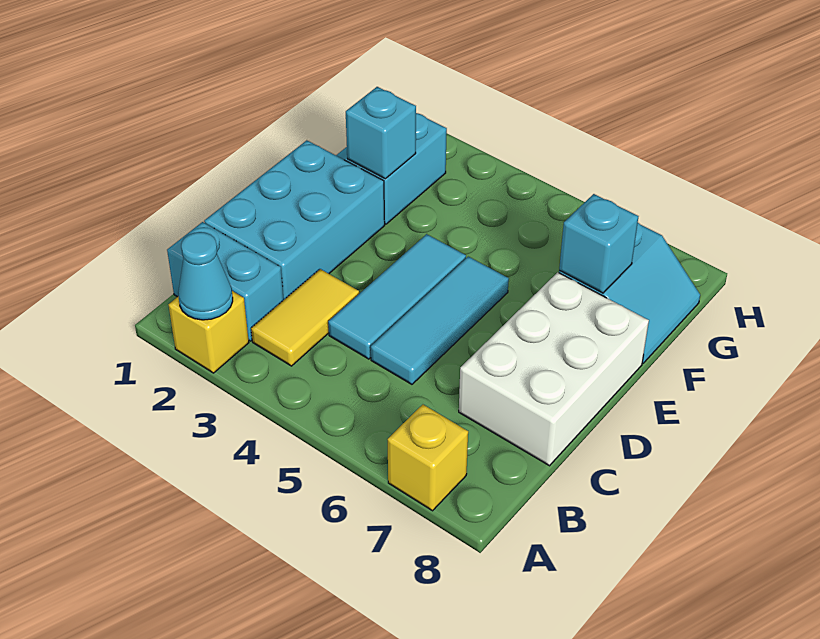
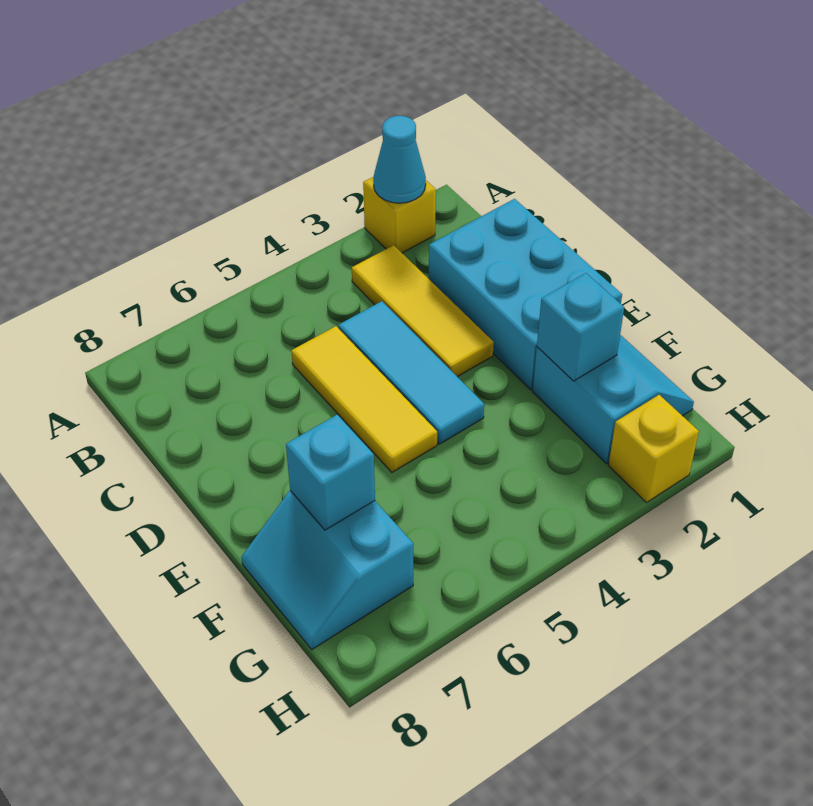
yellow 1x1 brick [388,405,468,511] -> yellow 1x1 brick moved to [608,395,699,502]
cyan 1x2 brick [167,222,284,341] -> none
yellow 1x2 tile [251,269,359,366] -> yellow 1x3 tile [352,245,494,377]
cyan 1x3 tile [371,257,509,384] -> yellow 1x3 tile [291,326,437,472]
white 2x3 brick [459,272,649,466] -> none

